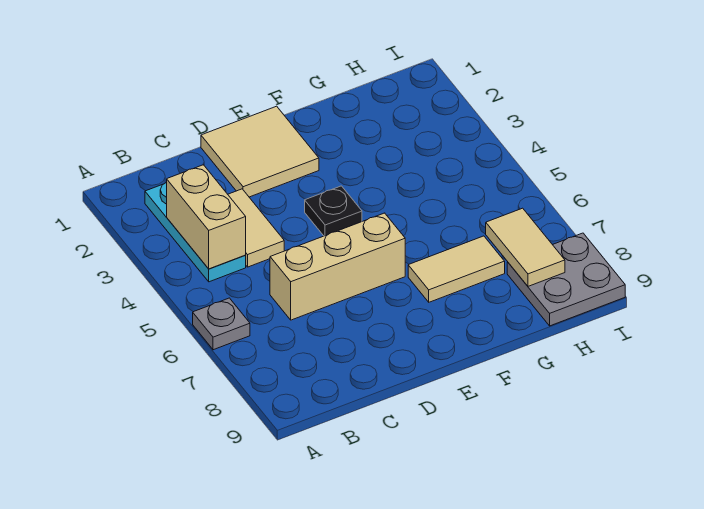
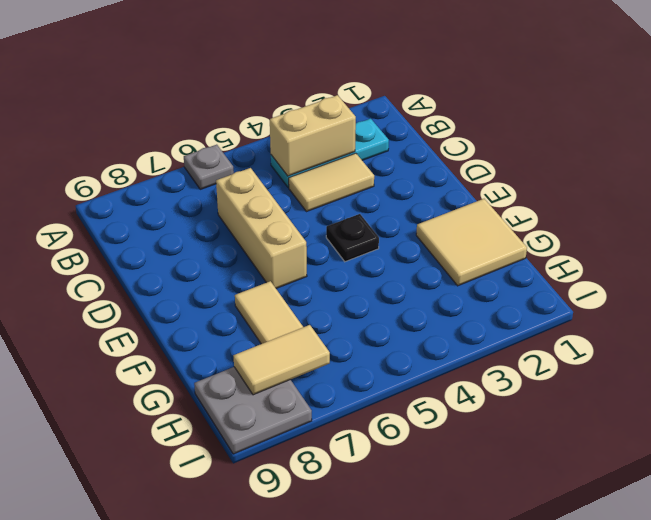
tan 2x2 tile [201,106,319,197] -> tan 2x2 tile moved to [416,199,527,286]

